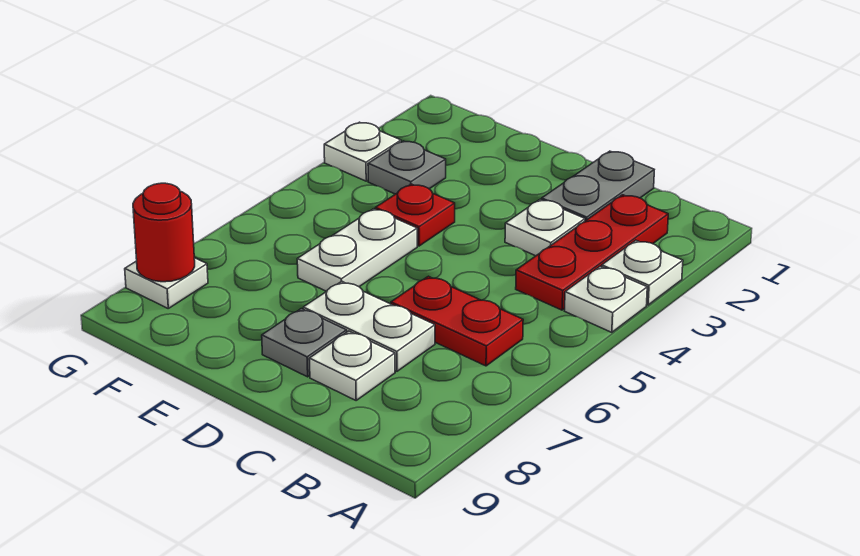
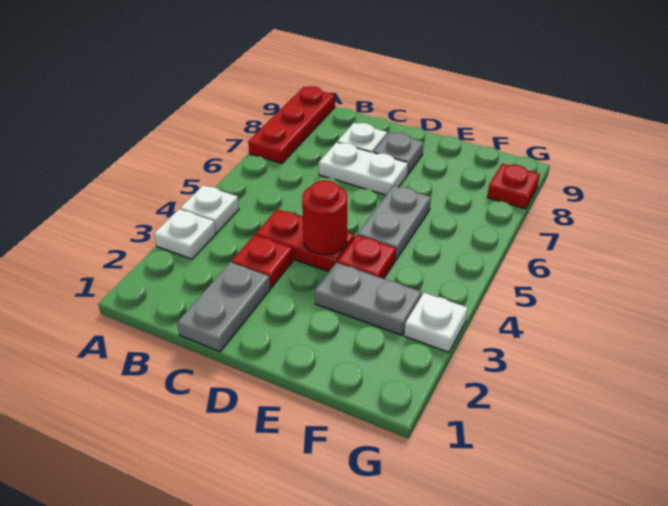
red 1x3 plate [516,195,668,310] -> red 1x3 plate moved to [248,86,335,163]
red 1x2 plate [391,276,523,366] -> red 1x2 plate moved to [256,209,354,272]
white 1x1 plate [505,199,585,256] -> red 1x1 plate [232,235,293,288]
white 1x2 plate [297,209,417,291] -> grey 1x2 plate [357,186,431,259]
grey 1x1 plate [368,141,446,194] -> grey 1x2 plate [315,263,421,335]
white 1x1 plate [125,258,208,308] -> red 1x1 plate [487,164,540,209]
red 1x1 round brick [133,183,195,282] -> red 1x1 round brick moved to [302,180,347,255]

